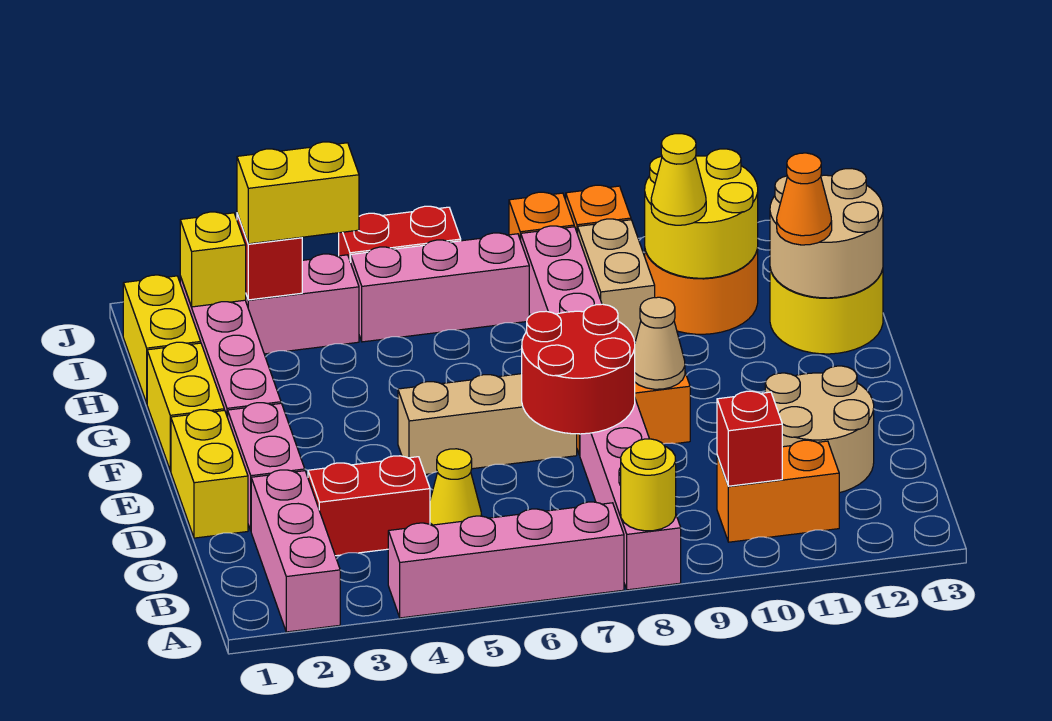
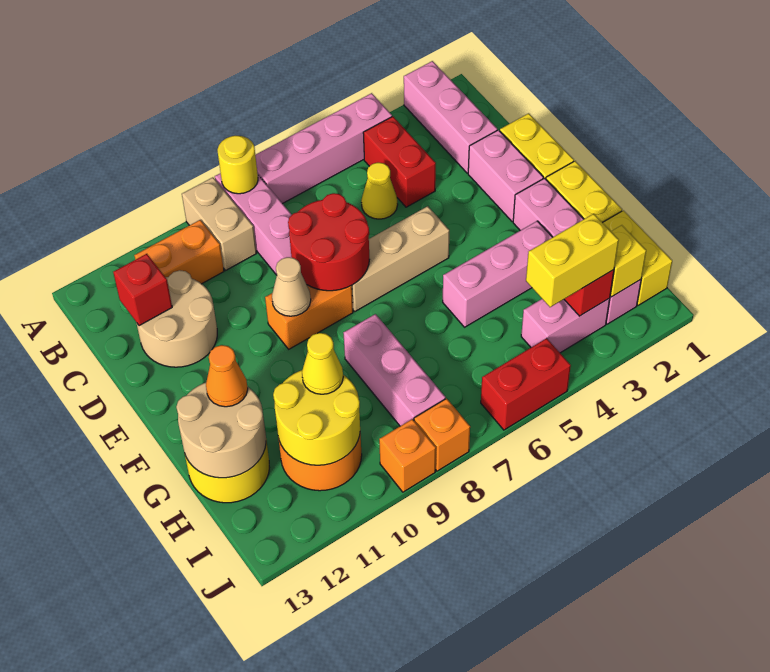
red 1x1 brick [717,391,782,486] -> red 1x1 brick moved to [113,254,172,326]
red 1x2 brick [308,456,430,556] -> red 1x2 brick turned to [363,116,436,207]
tan 1x2 brick [578,219,655,342] -> tan 1x2 brick moved to [182,177,257,270]
pink 1x3 brick [351,233,529,342] -> pink 1x3 brick moved to [443,221,552,327]

